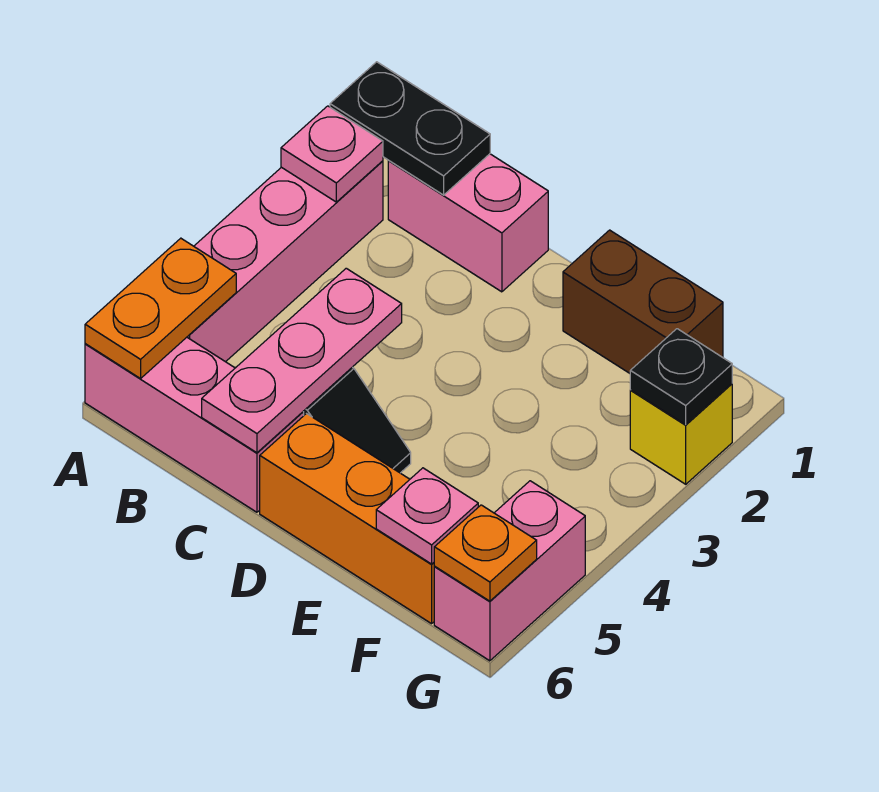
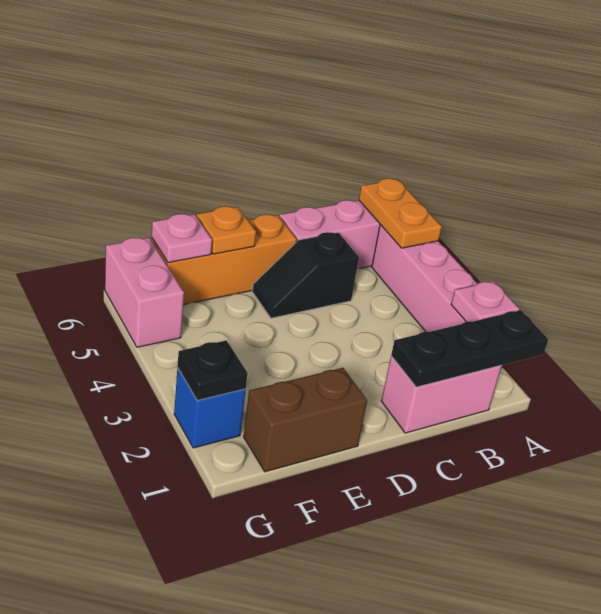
black 1x2 plate [330,62,490,195] -> black 1x3 plate [391,310,548,387]
pink 1x3 plate [202,268,402,453] -> none
yellow 1x1 brick [630,384,732,484] -> blue 1x1 brick [174,368,246,448]
orange 1x1 plate [434,505,537,601] -> orange 1x1 plate moved to [197,206,256,254]

